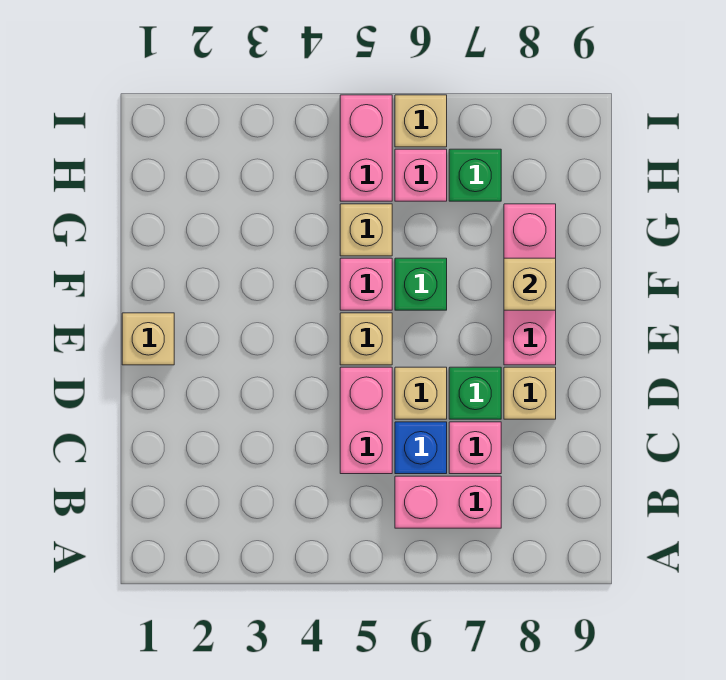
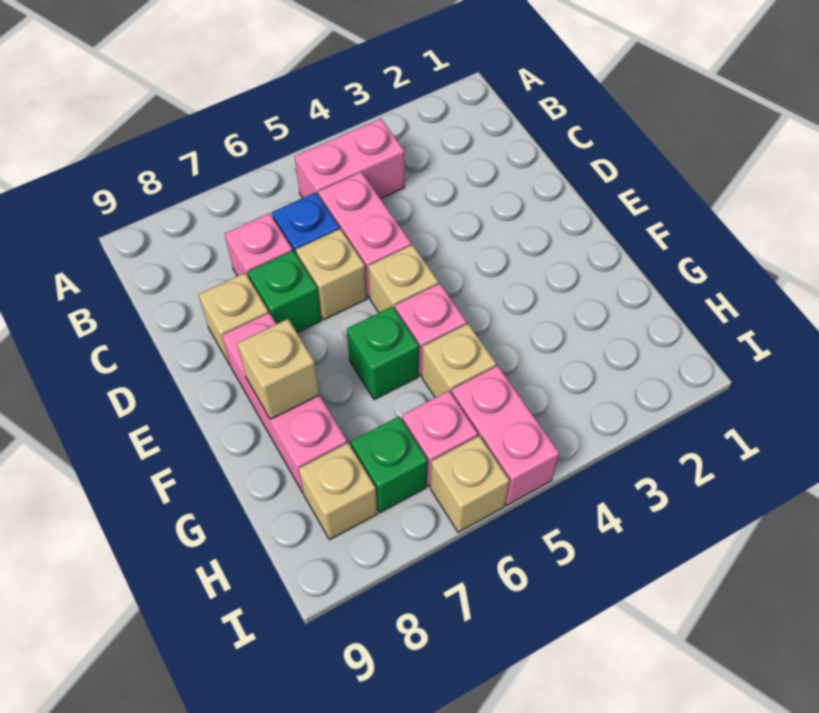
pink 1x2 brick [395,476,501,528] -> pink 1x2 brick moved to [295,119,405,199]
tan 1x1 brick [122,313,174,365] -> tan 1x1 brick moved to [298,443,377,540]

